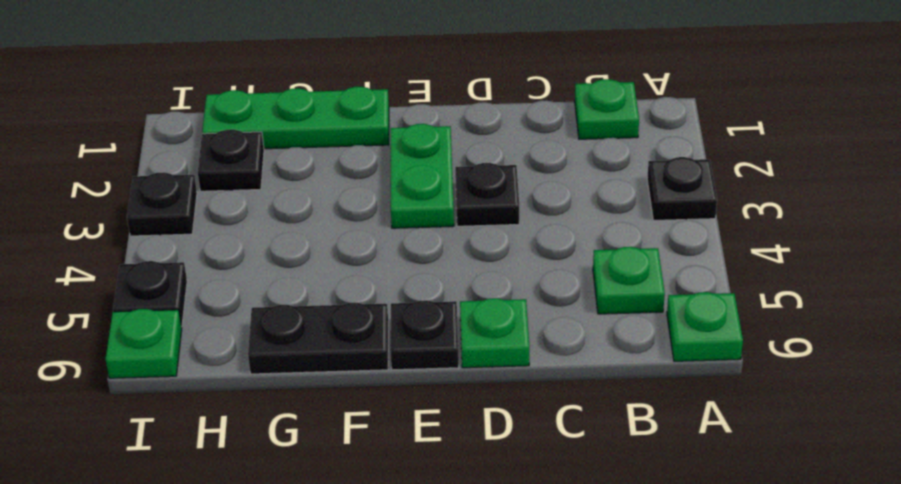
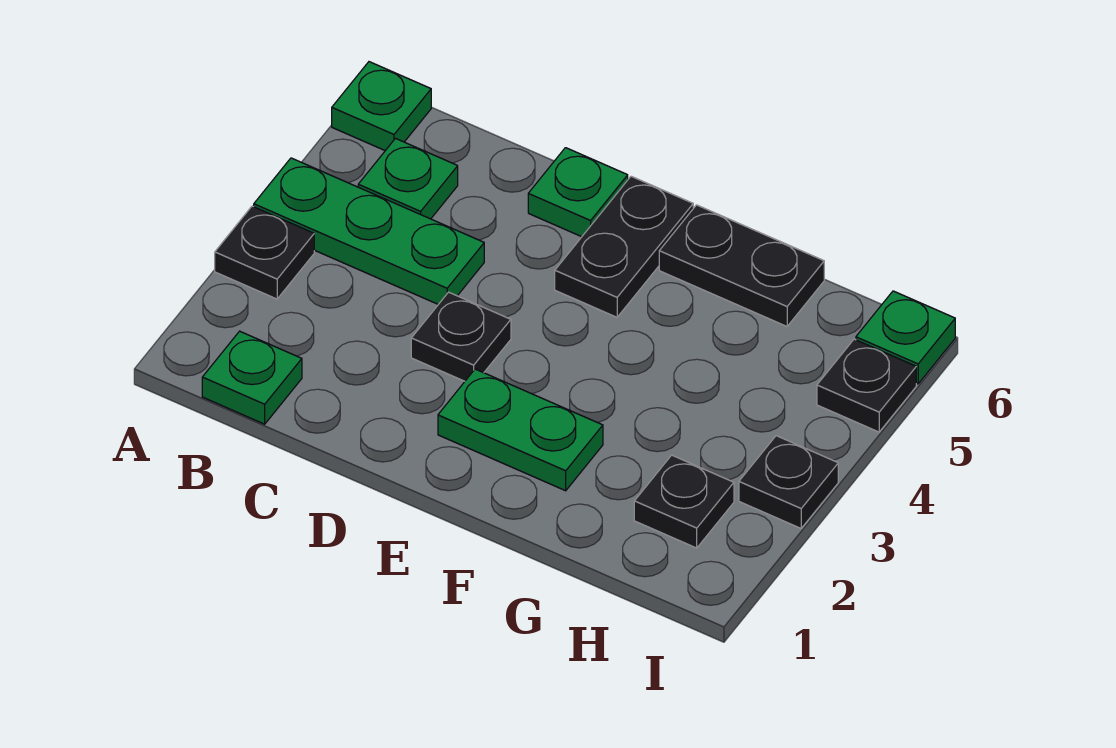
green 1x2 plate [391,124,454,228] -> green 1x2 plate turned to [438,369,603,491]
black 1x1 plate [390,300,459,370] -> black 1x2 plate [555,176,693,317]
green 1x3 plate [202,87,389,149] -> green 1x3 plate moved to [254,158,484,304]

